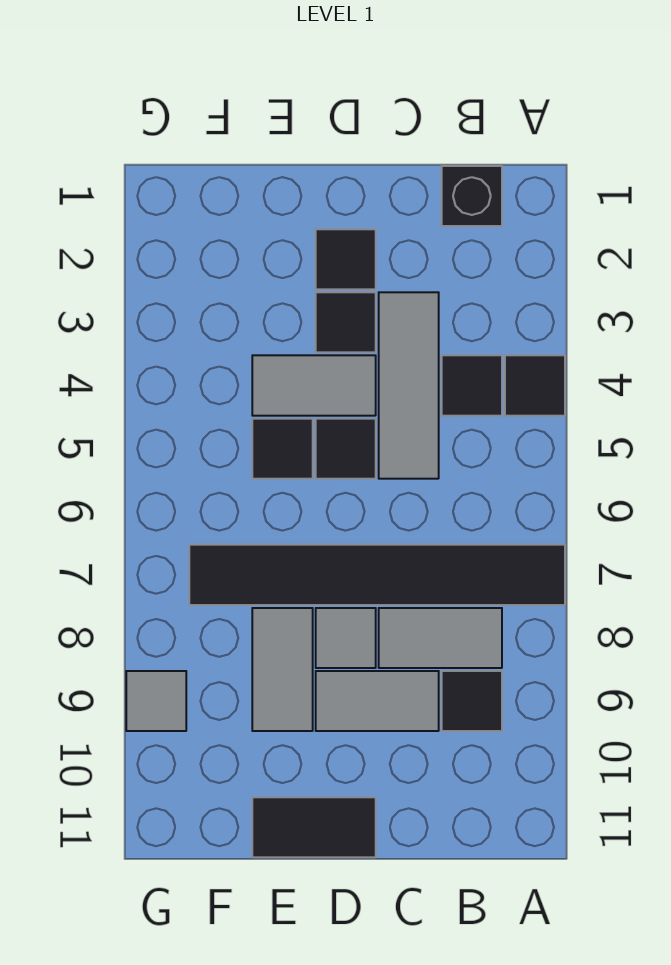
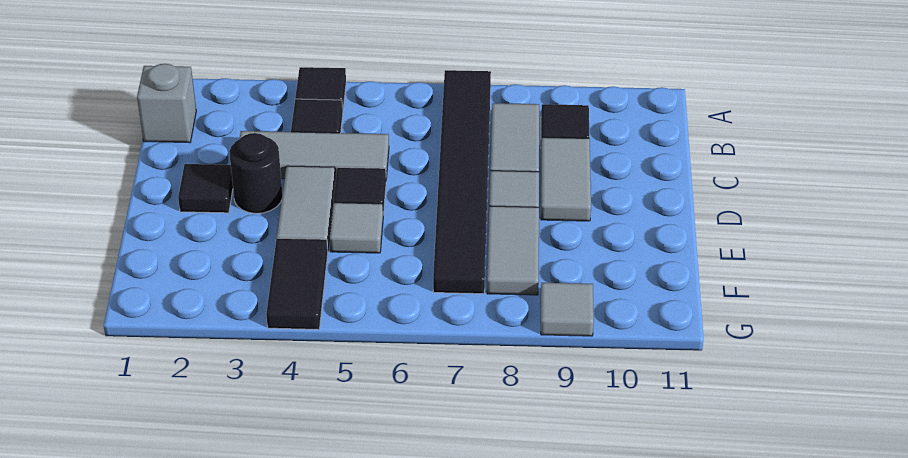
black 1x1 brick [442,166,502,226] -> grey 1x1 brick [137,64,196,143]
black 1x1 tile [316,292,376,352] -> black 1x1 round brick [229,133,282,214]
black 1x2 tile [252,797,376,857] -> black 1x2 tile moved to [266,238,328,329]
black 1x1 tile [252,419,313,479] -> grey 1x1 tile [330,203,383,253]
grey 1x2 tile [252,608,313,731] -> grey 1x2 tile turned to [487,206,539,295]

